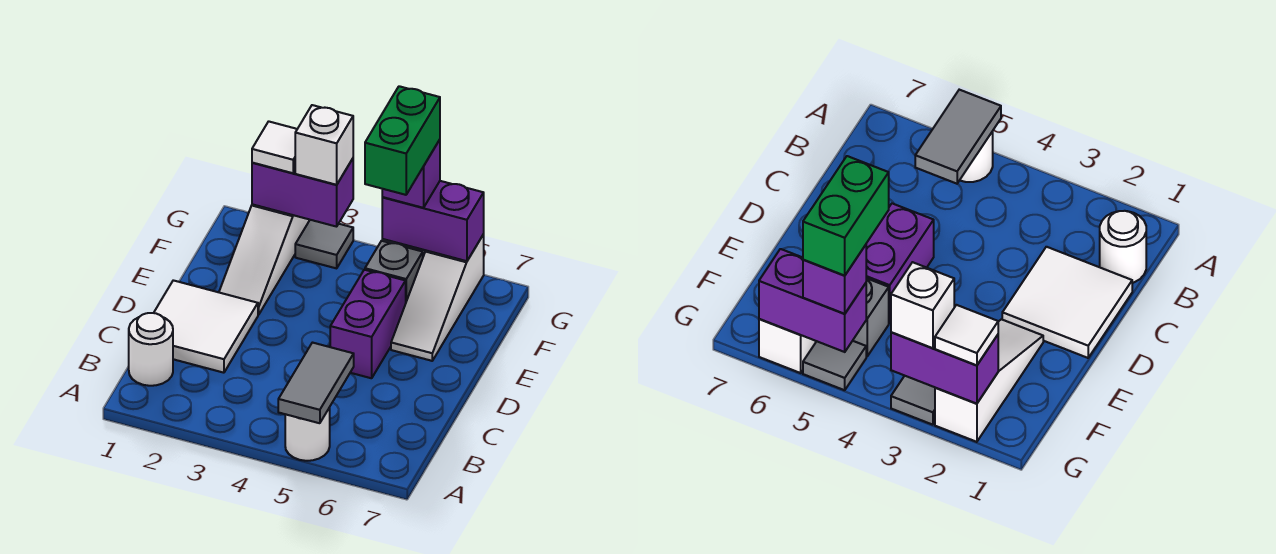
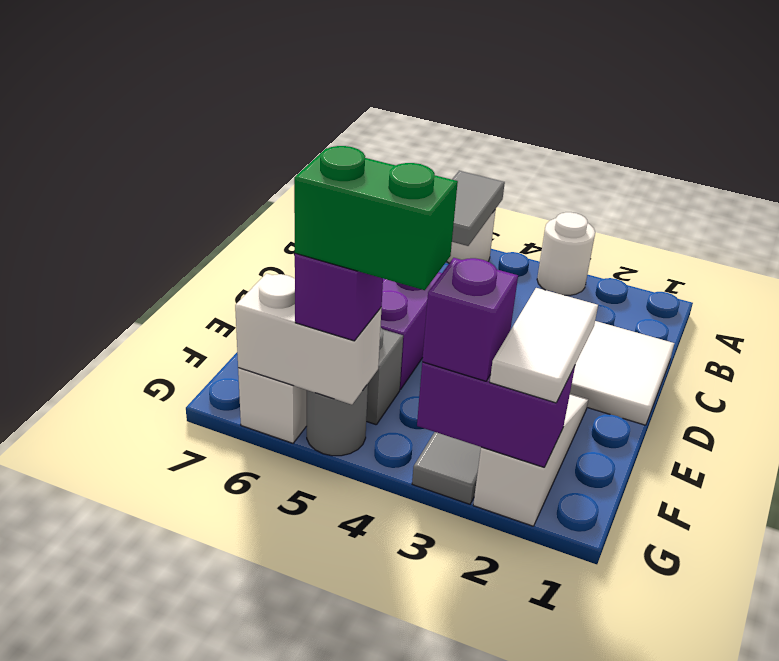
white 1x1 round brick [129,313,173,386] -> white 1x1 round brick moved to [537,212,595,295]
green 1x2 brick [365,86,440,195] -> green 1x2 brick turned to [294,146,458,290]
white 1x1 tile [252,121,297,173] -> white 1x2 tile [490,288,598,403]
white 1x1 brick [295,105,353,185] -> purple 1x1 brick [422,258,518,381]
grey 1x1 tile [803,341,866,390] -> grey 1x1 round brick [307,384,368,456]
purple 1x2 brick [382,181,484,261] -> white 1x2 brick [235,273,381,405]

